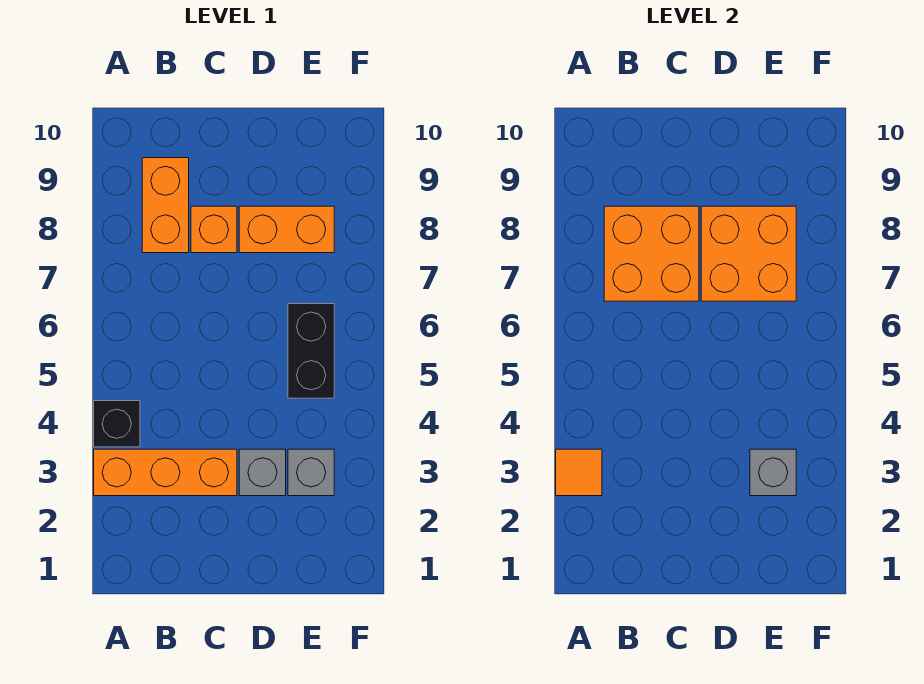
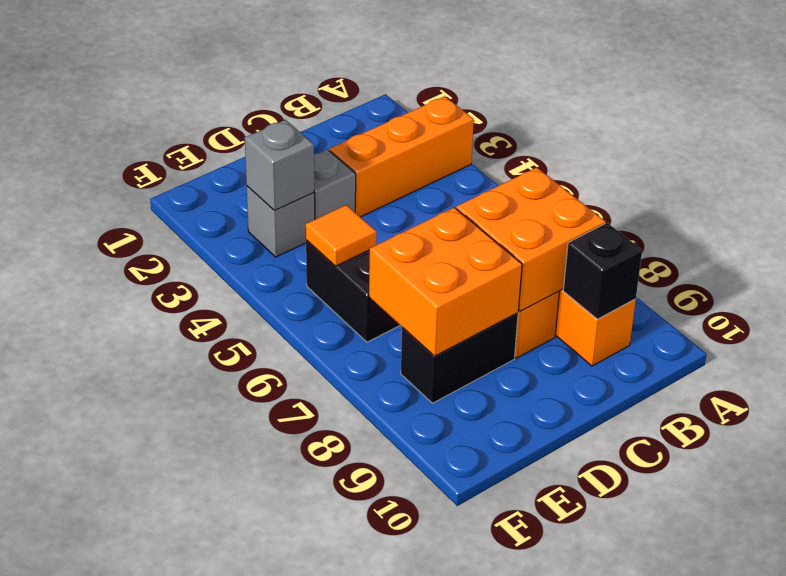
orange 1x1 tile [556,449,602,496] -> orange 1x1 tile moved to [306,205,376,266]
black 1x1 brick [94,401,140,447] -> black 1x1 brick moved to [563,223,642,319]
orange 1x2 brick [239,206,334,253] -> black 1x2 brick [401,313,518,403]

